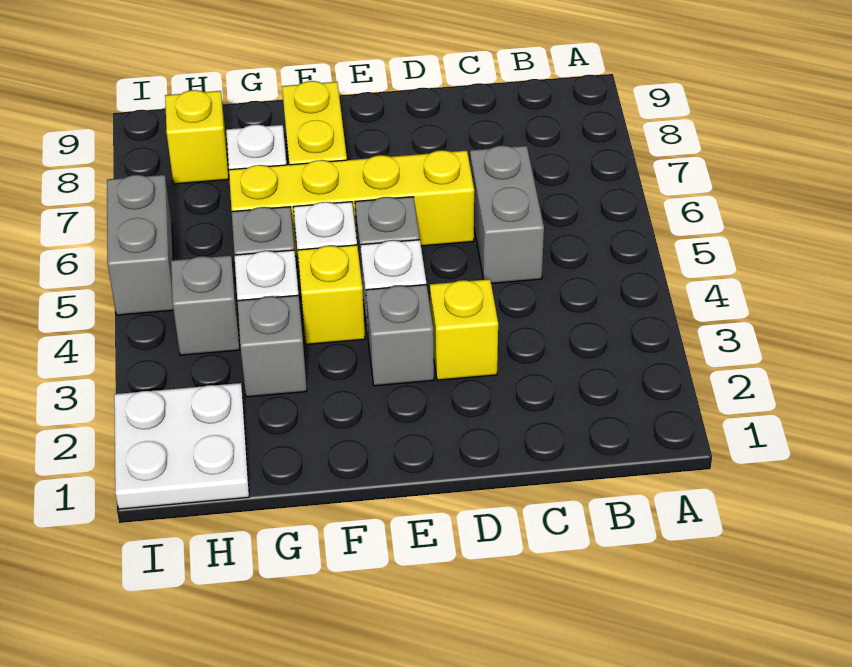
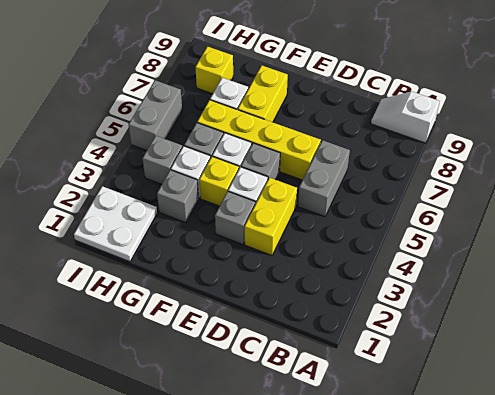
none -> white 1x2 slope [371,92,440,143]
yellow 1x1 brick [430,279,498,380] -> yellow 1x2 brick [245,178,297,256]

